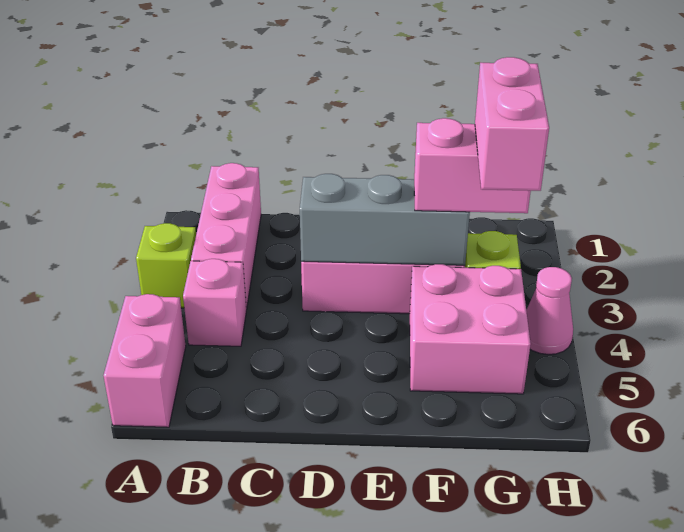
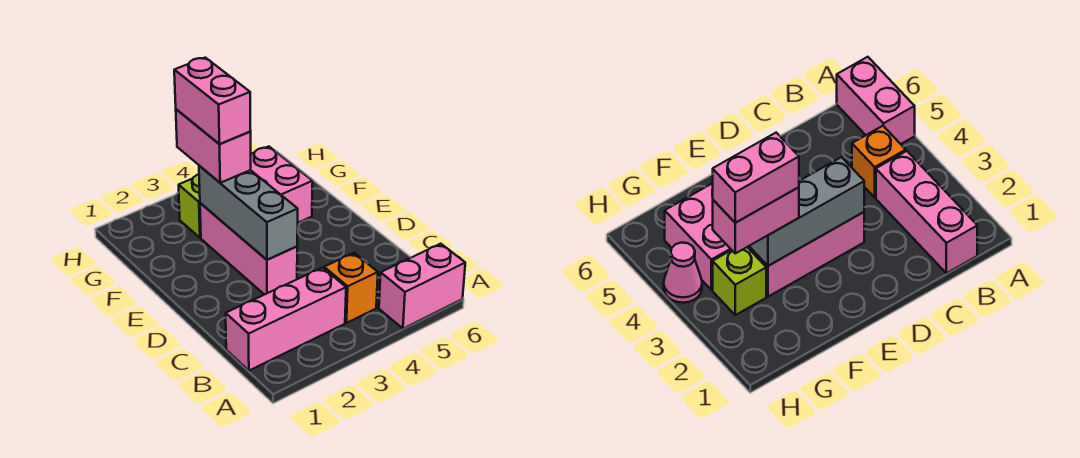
lime 1x1 brick [136,223,196,308] -> none
pink 1x1 brick [183,259,246,346] -> orange 1x1 brick [324,253,378,323]
pink 1x2 brick [475,57,549,191] -> pink 1x2 brick turned to [174,58,251,144]

